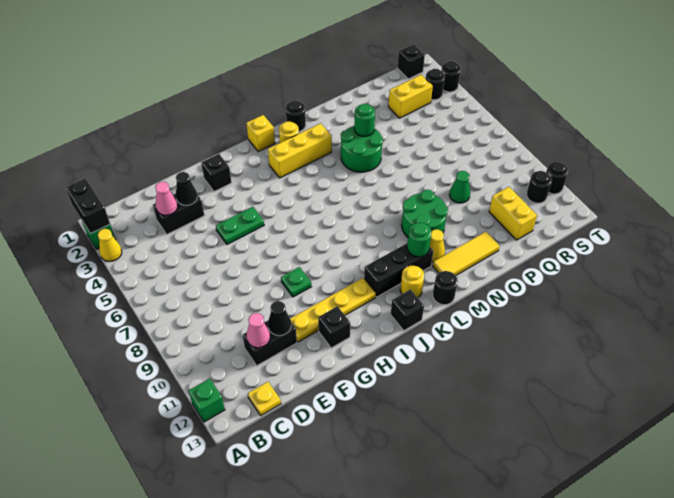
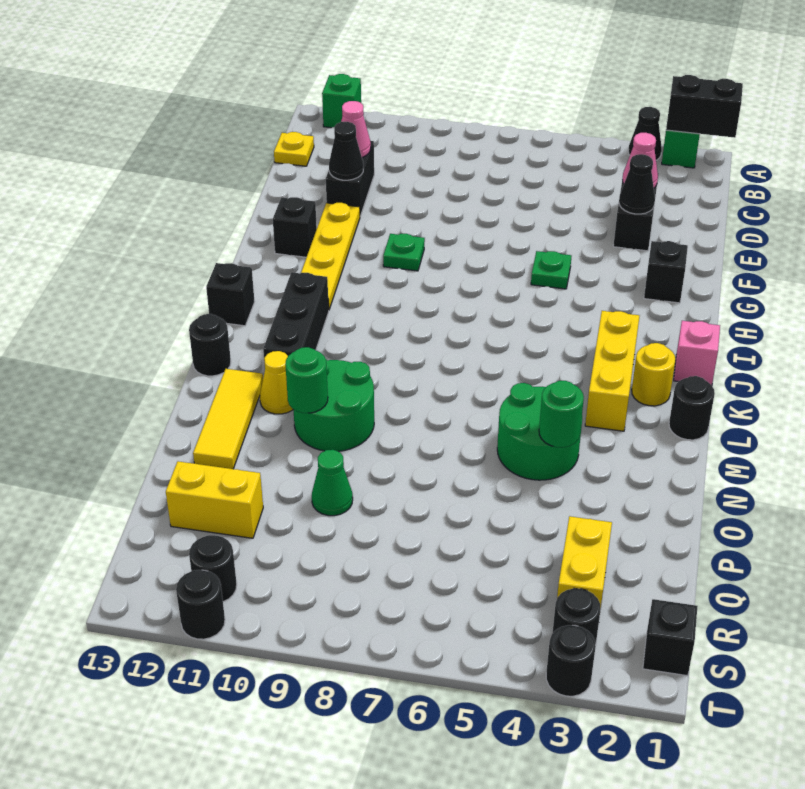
yellow 1x1 cone [98,229,122,261] -> black 1x1 cone [628,107,662,160]
green 1x2 plate [216,207,264,244] -> green 1x1 plate [531,251,571,289]
yellow 1x1 brick [246,115,275,152] -> pink 1x1 brick [674,321,720,385]
yellow 1x1 round brick [400,266,424,298] -> none
green 1x1 round brick [407,223,432,257] -> green 1x1 round brick moved to [285,347,328,413]

